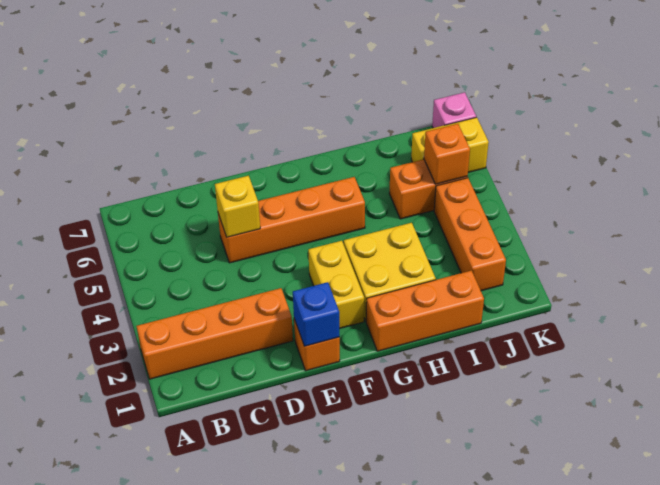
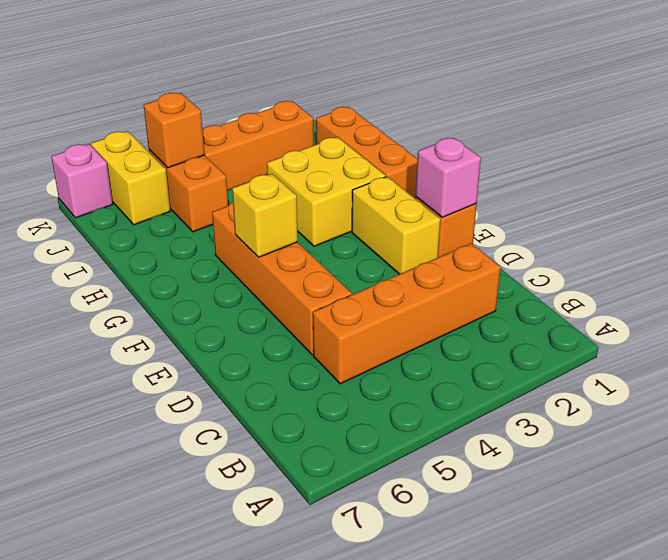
orange 1x4 brick [136,288,293,379] -> orange 1x4 brick turned to [313,243,501,384]
yellow 1x1 brick [215,176,260,237] -> yellow 1x1 brick moved to [232,174,298,257]
blue 1x1 brick [293,282,340,346] -> pink 1x1 brick [416,138,481,217]
yellow 1x2 brick [308,241,364,329] -> yellow 1x2 brick turned to [352,177,440,274]

